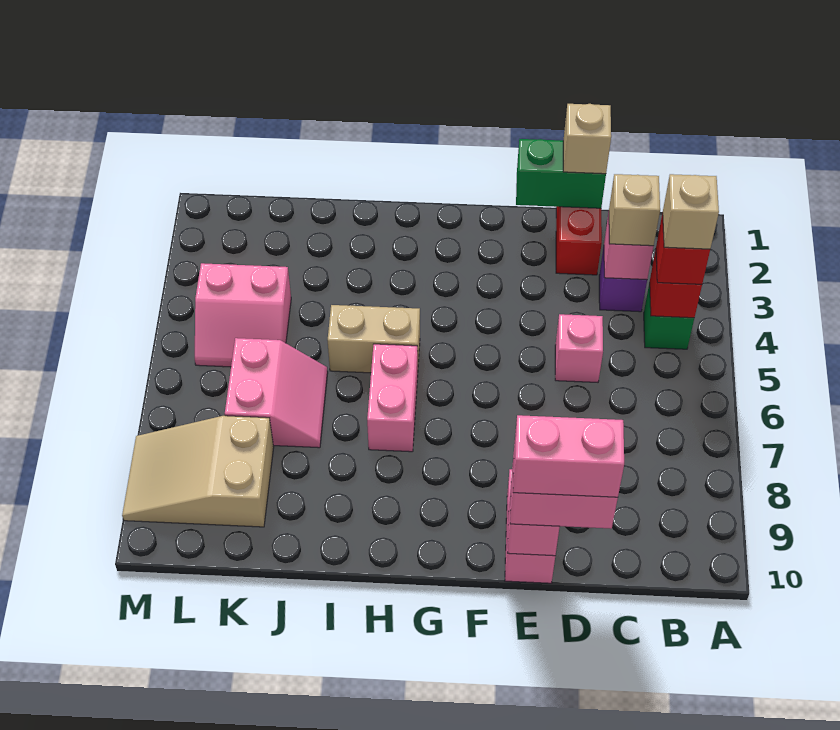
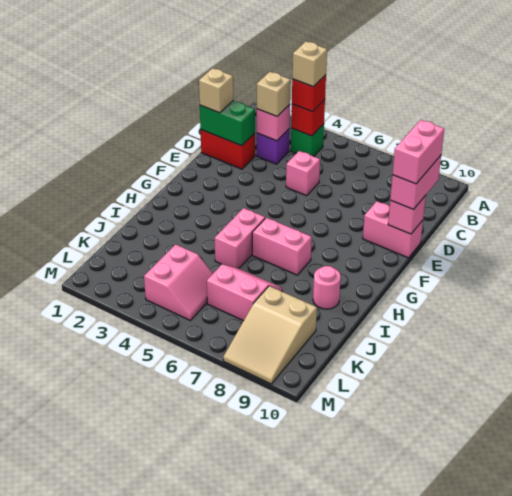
green 1x2 brick [516,139,606,208] -> green 1x2 brick turned to [200,101,255,146]
tan 1x2 brick [328,305,420,373] -> pink 1x2 brick [215,208,265,269]
none -> pink 1x1 round brick [313,266,341,309]

